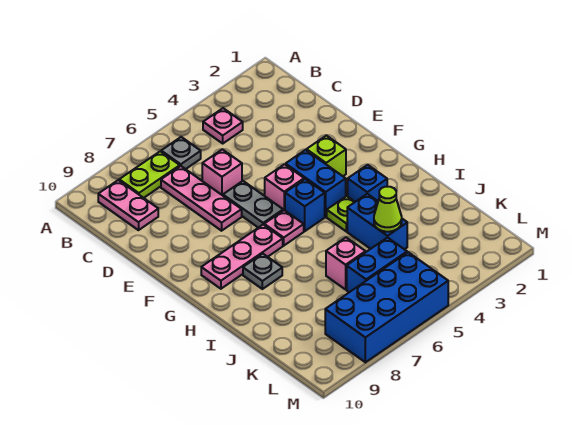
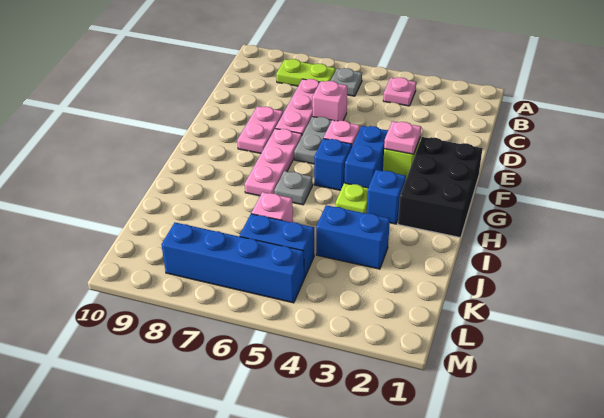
pink 1x2 plate [98,180,158,230] -> pink 1x2 plate moved to [237,106,283,153]
none -> black 2x3 brick [398,137,483,238]
pink 1x1 plate [264,210,304,246] -> pink 1x1 plate moved to [384,121,421,154]
pink 1x3 plate [201,225,283,289] -> pink 1x3 plate turned to [245,129,302,196]
grey 1x1 plate [243,254,282,289] -> grey 1x1 plate moved to [274,171,313,205]
blue 1x2 brick [347,194,407,249] -> blue 1x2 brick turned to [316,205,390,269]
lime 1x1 cone [374,187,402,232] -> none
blue 2x4 brick [325,252,448,362] -> blue 1x4 brick [161,223,304,303]

